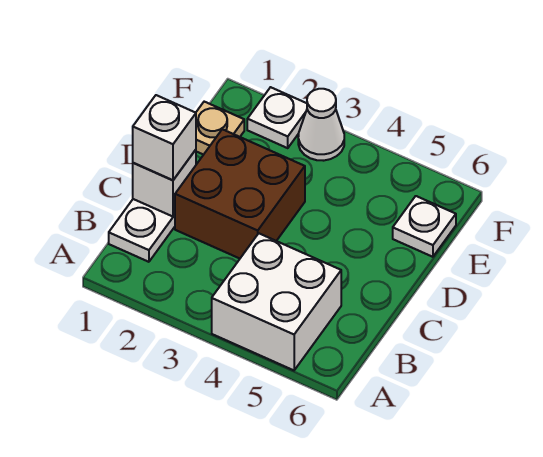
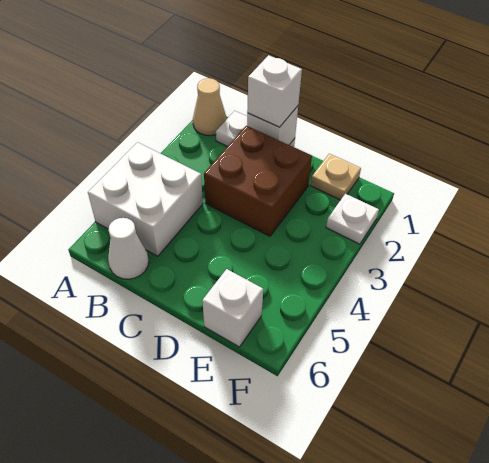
none -> tan 1x1 cone [193,78,227,136]
white 1x1 plate [393,196,456,257] -> white 1x1 brick [202,269,263,347]
white 1x1 cone [298,89,344,161] -> white 1x1 cone moved to [108,218,149,279]

